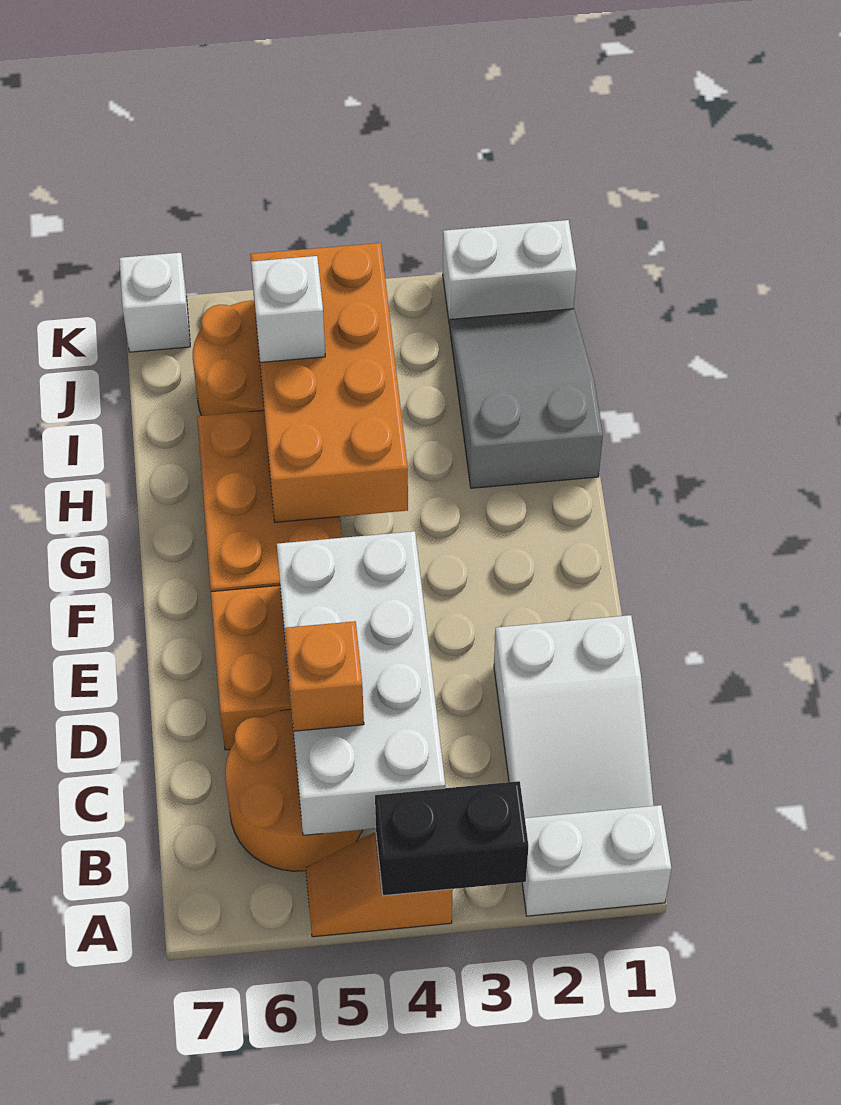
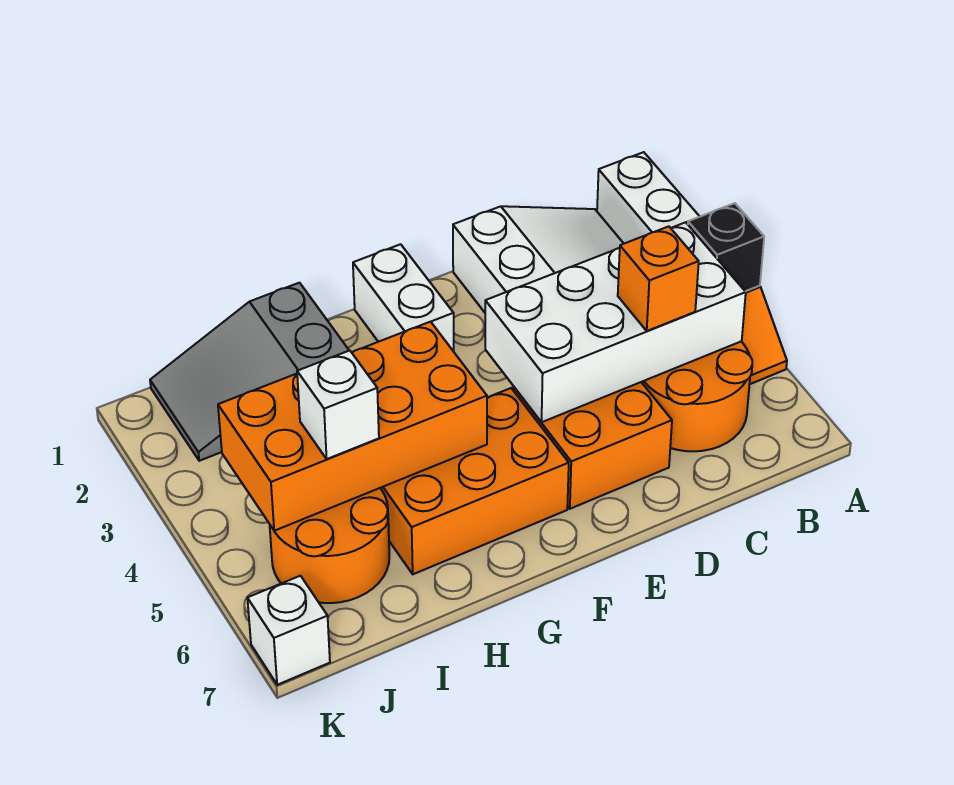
black 1x2 brick [375,781,529,896] -> black 1x1 brick [688,203,764,291]
white 1x2 brick [443,220,577,324] -> white 1x2 brick moved to [353,244,454,351]

